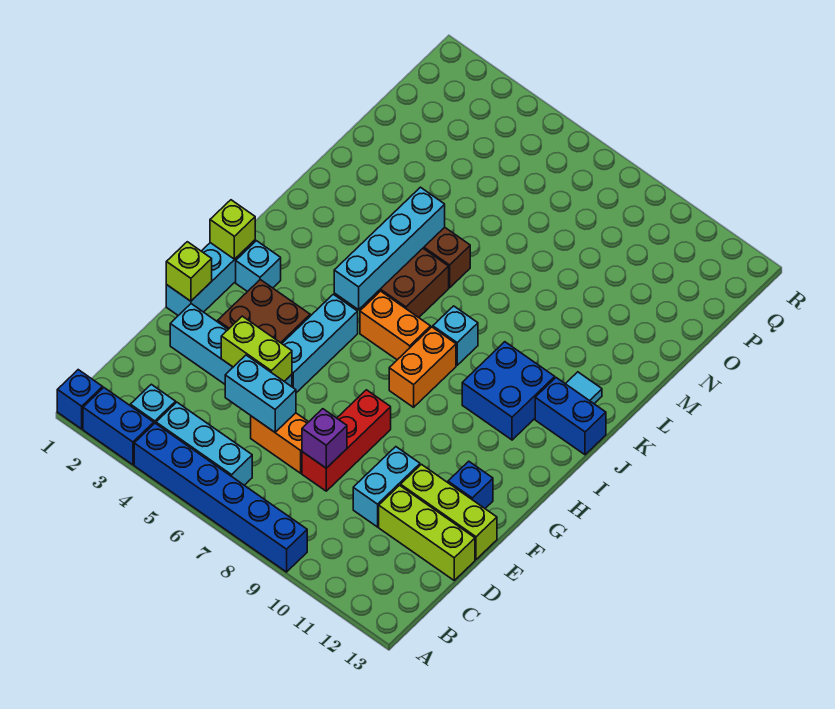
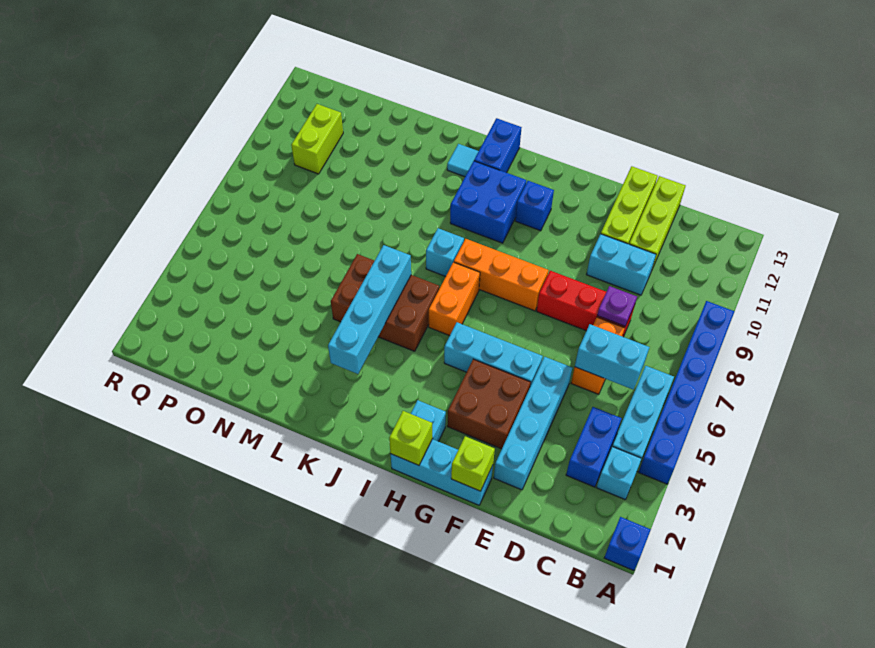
blue 1x2 brick [83,388,154,465] -> blue 1x2 brick moved to [566,407,622,487]
cyan 1x2 brick [225,355,296,432] -> cyan 1x2 brick turned to [575,324,649,390]
purple 1x1 brick [302,409,347,468] -> purple 1x1 plate [597,286,637,326]
lime 1x2 brick [221,316,292,381] -> lime 1x2 brick moved to [291,104,343,174]
blue 1x1 brick [448,461,493,508] -> blue 1x1 brick moved to [515,181,554,231]
orange 1x2 brick [389,327,456,407] -> orange 1x3 brick [454,239,548,311]
cyan 1x4 brick [334,187,445,310] -> cyan 1x4 brick turned to [328,245,411,374]

